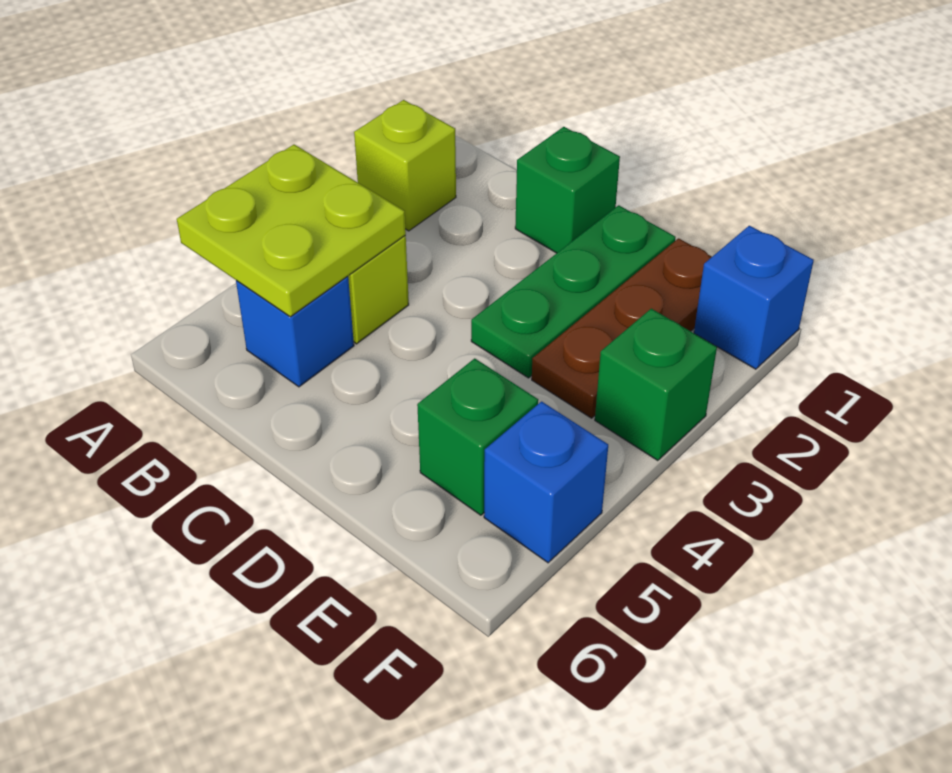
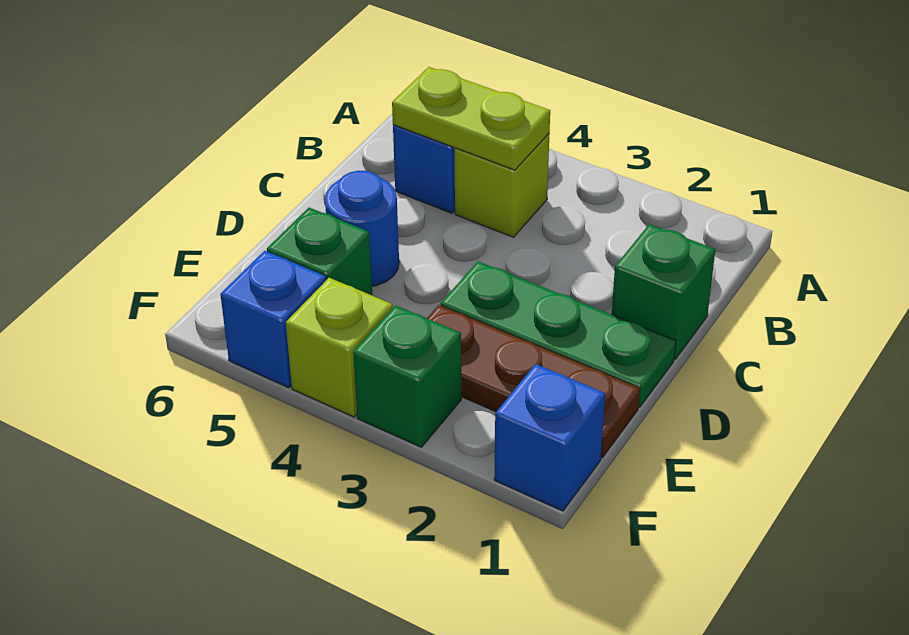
lime 1x1 brick [354,100,456,231] -> lime 1x1 brick moved to [286,278,393,417]
lime 2x2 plate [177,145,406,317] -> lime 1x2 plate [392,67,550,170]
none -> blue 1x1 round brick [325,171,399,286]

